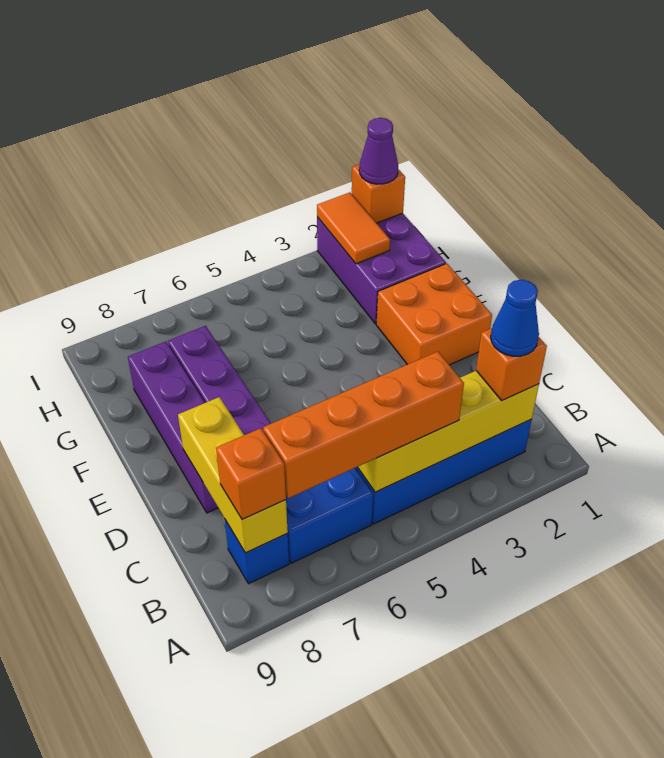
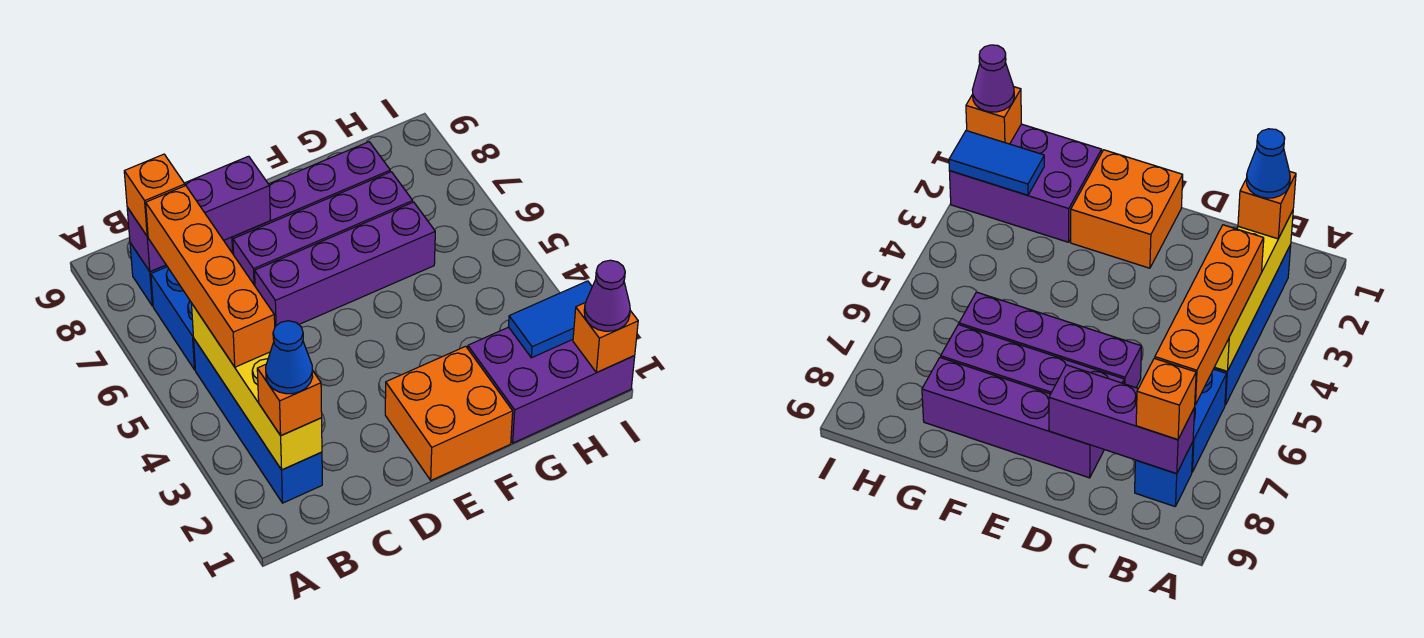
yellow 1x3 brick [178,397,288,553] -> purple 1x3 brick [127,156,271,272]
none -> purple 1x4 brick [255,202,435,326]
orange 1x2 tile [317,192,390,264] -> blue 1x2 tile [508,281,592,358]

